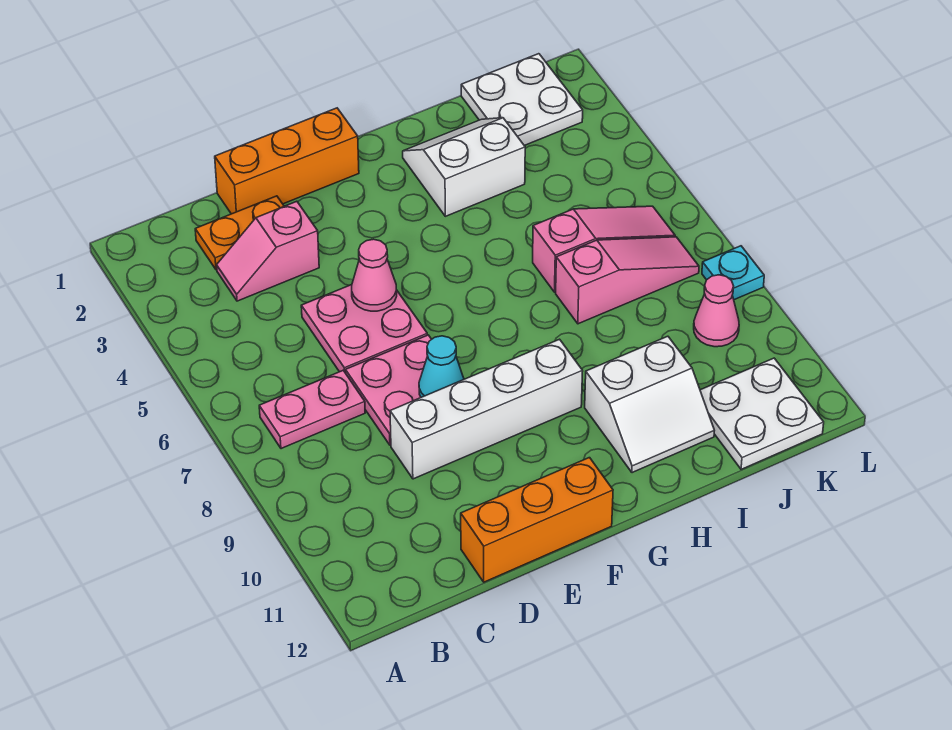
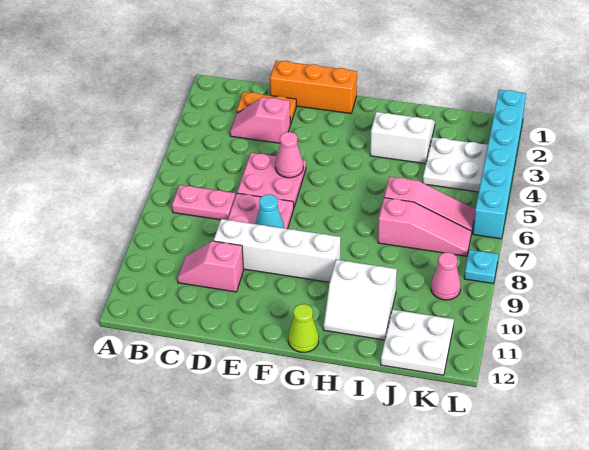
none -> pink 1x2 slope [177,241,244,292]
orange 1x3 brick [461,458,613,582] -> none
none -> lime 1x1 cone [288,304,319,352]
white 2x2 plate [461,54,583,146] -> white 2x2 plate moved to [423,137,488,192]
none -> cyan 1x6 brick [473,90,526,239]

